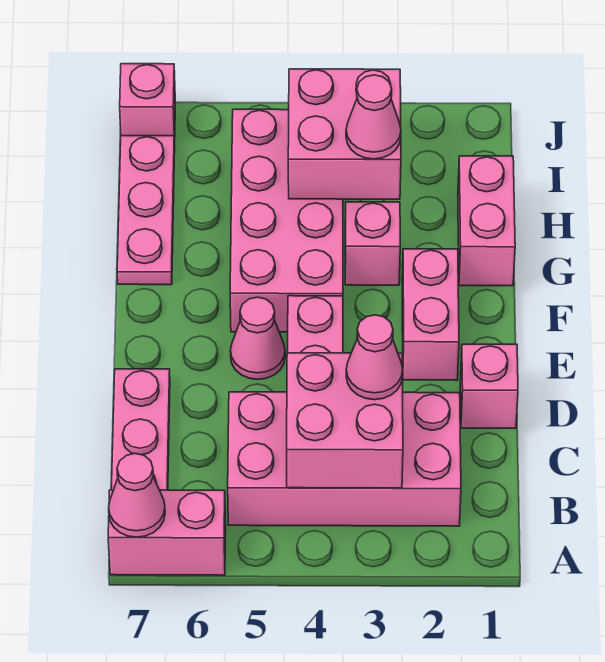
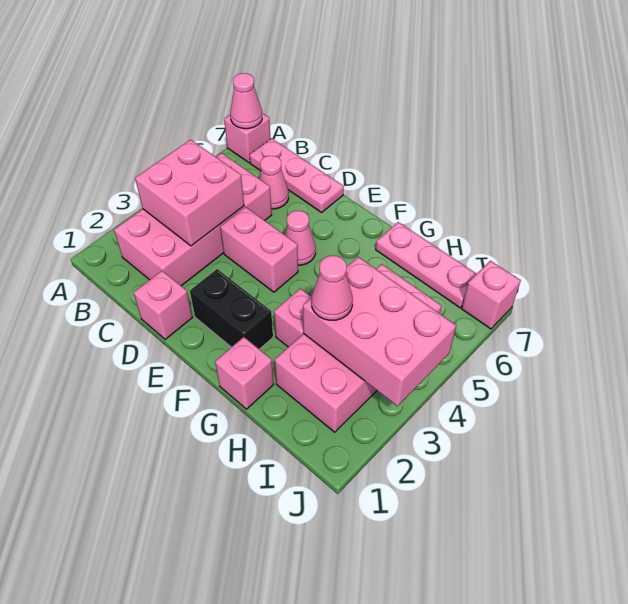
pink 1x2 brick [108,490,226,575] -> pink 1x1 brick [224,113,271,163]
pink 1x1 cone [346,315,403,400] -> pink 1x1 cone moved to [259,155,289,209]
pink 1x2 brick [402,249,459,380] -> black 1x2 brick [190,269,273,349]
pink 2x4 brick [230,109,343,332] -> pink 2x4 brick turned to [275,264,442,432]
pink 1x2 brick [458,156,515,286] -> pink 1x1 brick [215,337,274,409]
pink 2x2 brick [288,69,401,199] -> pink 2x3 brick [303,257,456,406]

